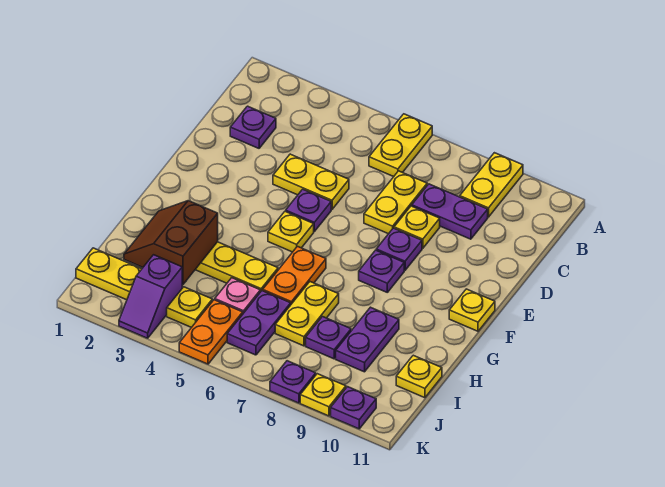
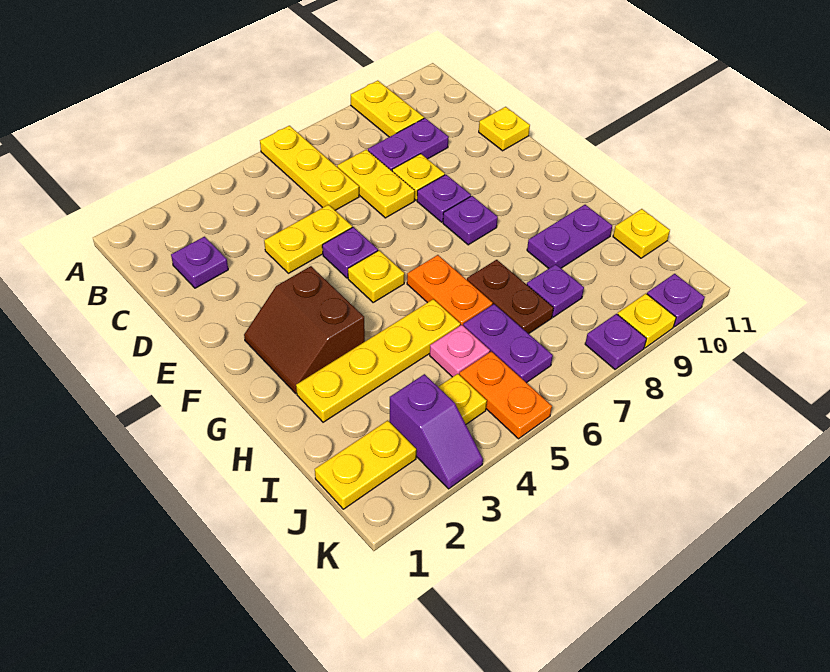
yellow 1x2 plate [369,114,432,177] -> yellow 1x3 plate [260,126,359,210]
yellow 1x1 plate [449,289,495,331] -> yellow 1x1 plate moved to [479,107,530,151]
brown 2x2 slope [124,201,218,284] -> brown 2x2 slope moved to [244,266,365,393]
yellow 1x2 plate [275,282,339,346] -> brown 1x2 plate [467,260,554,334]
purple 1x2 plate [336,307,399,372] -> purple 1x2 plate turned to [527,205,612,268]

